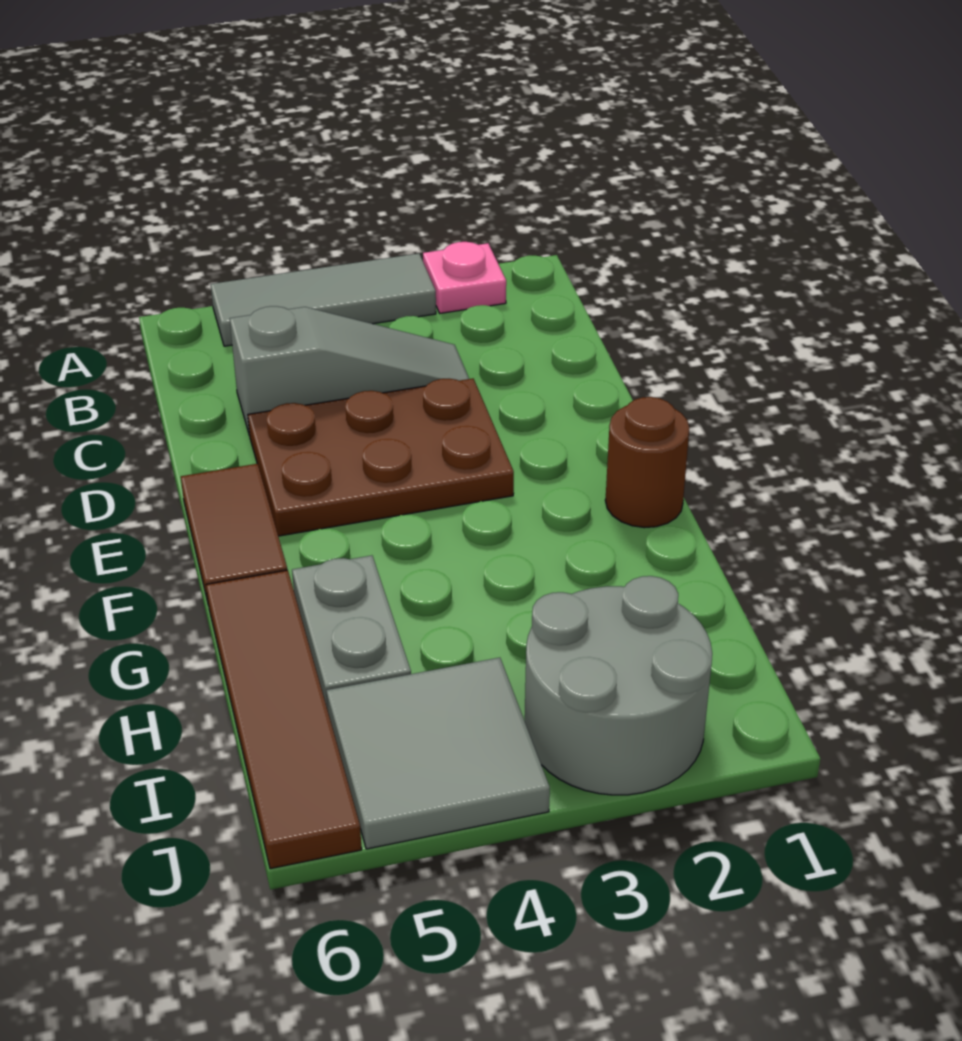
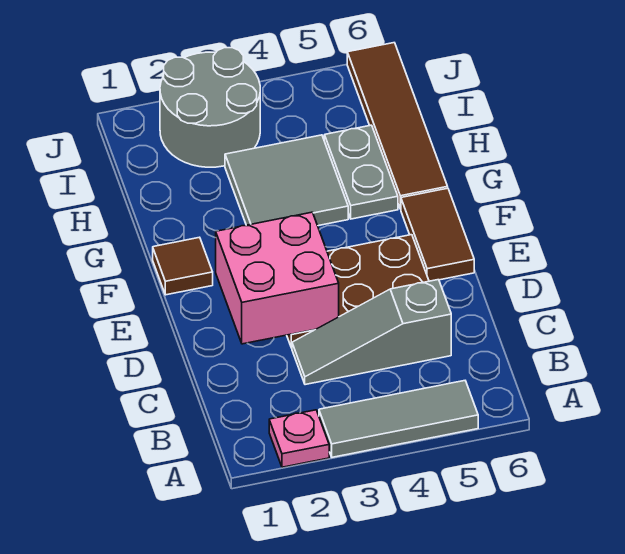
none -> pink 2x2 brick [216,212,339,344]
brown 1x1 round brick [605,397,689,528] -> brown 1x1 tile [153,237,213,295]
grey 2x2 tile [326,658,550,849] -> grey 2x2 tile moved to [225,135,348,226]

